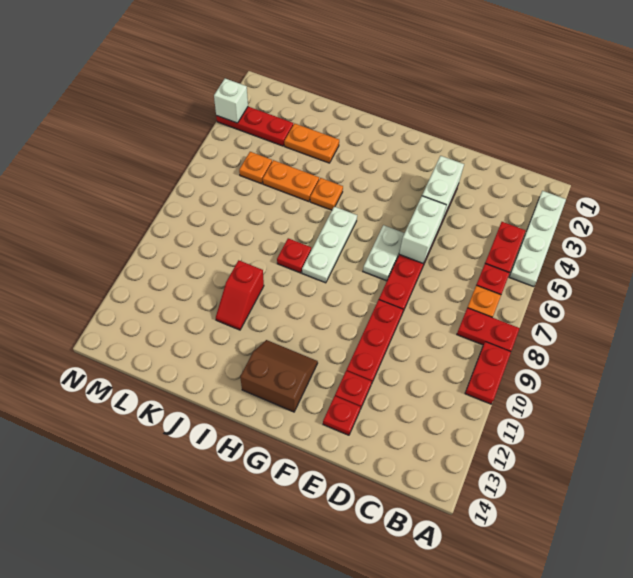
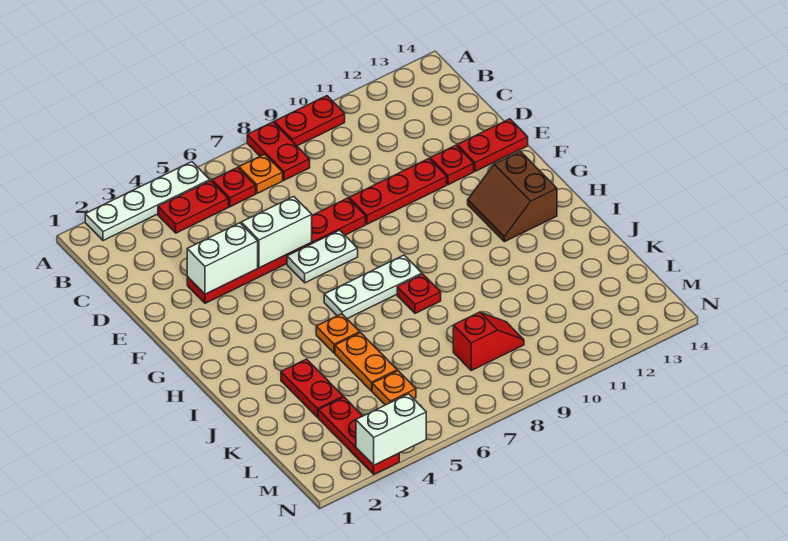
red 1x1 plate [323,396,361,435] -> red 1x2 plate [457,119,528,171]
orange 1x2 plate [284,123,339,163] -> red 1x2 plate [281,359,343,417]
red 1x2 slope [216,260,264,330] -> red 1x2 slope moved to [453,312,524,370]
white 1x1 brick [214,79,248,123] -> white 1x2 brick [356,394,426,465]

